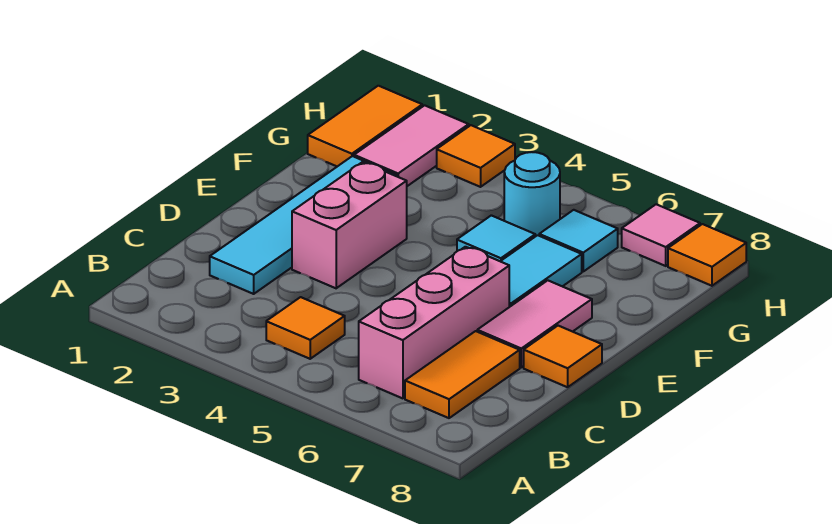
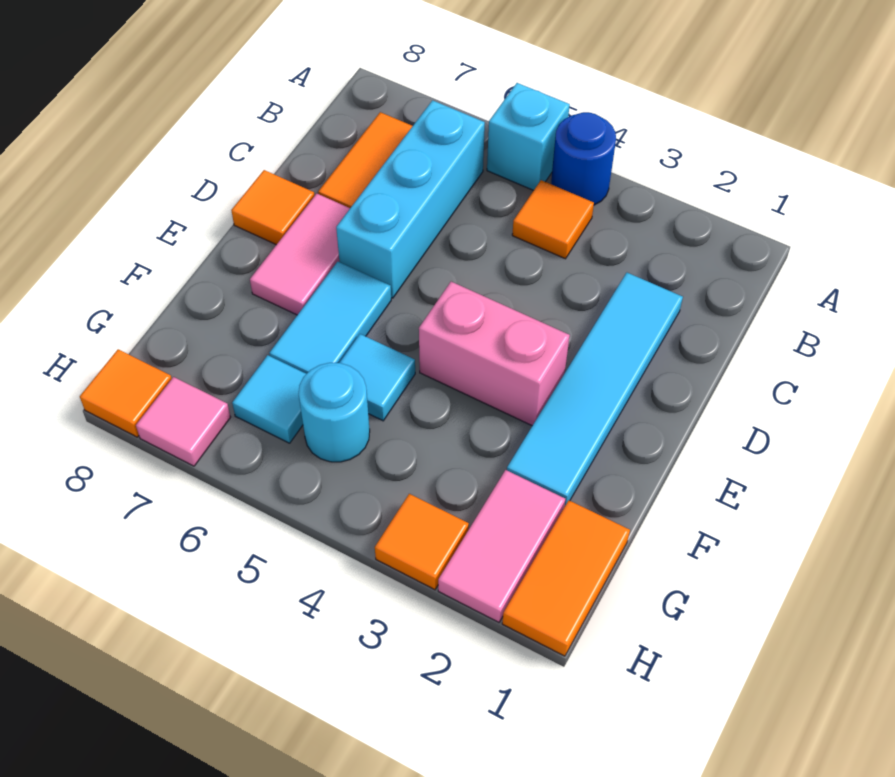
none -> blue 1x1 round brick [551,112,616,205]
none -> cyan 1x1 brick [487,83,570,190]
pink 1x3 brick [359,247,509,398] -> cyan 1x3 brick [336,100,485,298]
pink 1x2 brick [292,162,407,288] -> pink 1x2 brick turned to [419,282,570,426]

